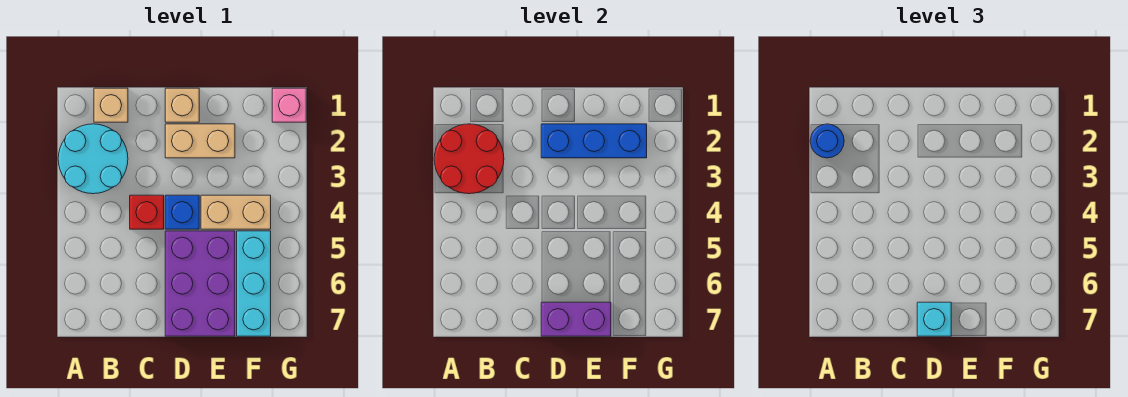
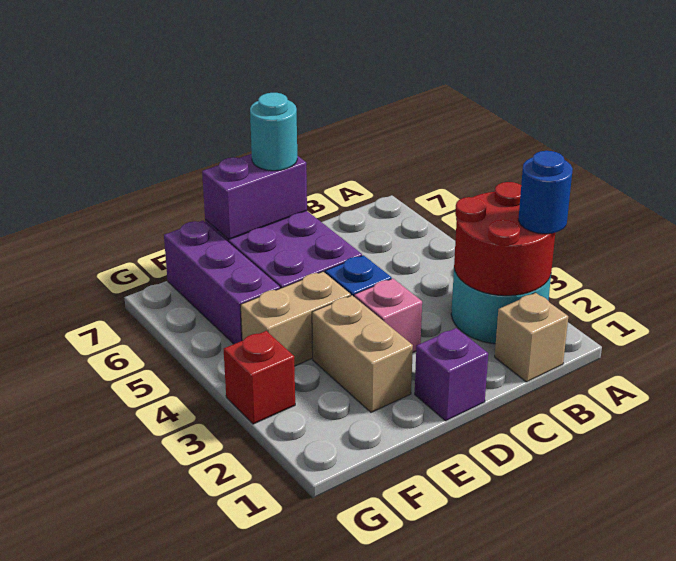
red 1x1 brick [130,195,164,229] -> red 1x1 brick moved to [224,331,295,424]
tan 1x1 brick [165,88,199,122] -> purple 1x1 brick [415,328,488,421]
tan 1x2 brick [165,124,235,158] -> tan 1x2 brick turned to [312,295,413,412]
blue 1x3 brick [541,124,647,158] -> none
cyan 1x1 brick [917,302,951,336] -> cyan 1x1 round brick [250,93,297,171]
cyan 1x3 brick [237,231,271,336] -> purple 1x3 brick [164,221,280,344]
pink 1x1 brick [272,88,306,122] -> pink 1x1 brick moved to [354,278,422,352]

